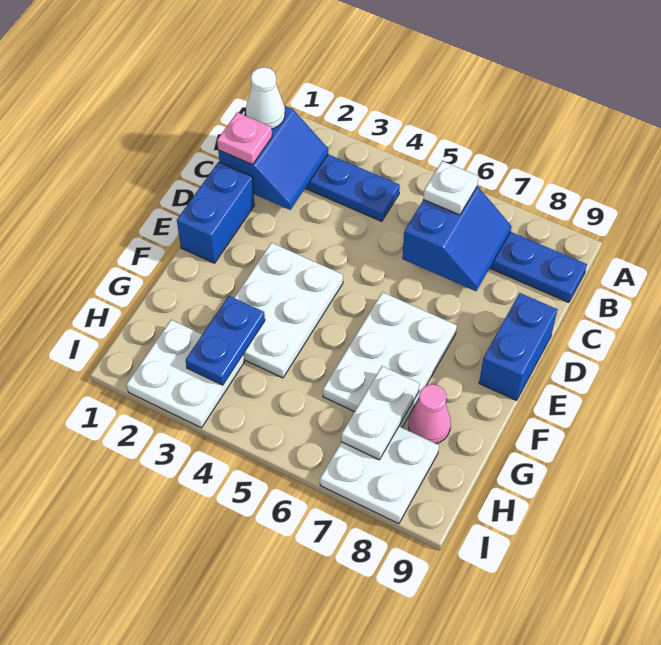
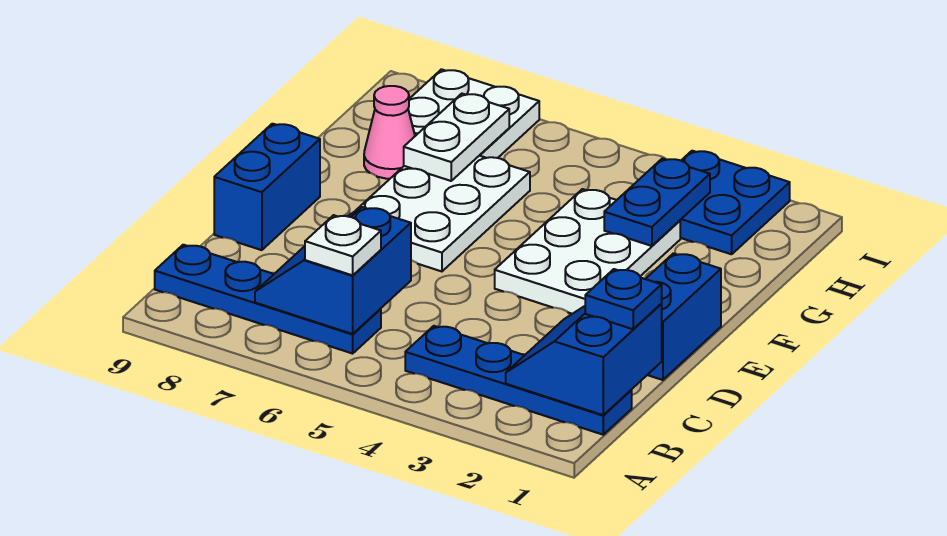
white 1x1 cone [246,67,285,129] -> none
pink 1x1 plate [217,112,272,165] -> blue 1x1 plate [585,269,662,329]
white 2x2 plate [127,320,244,428] -> blue 2x2 plate [680,151,790,254]

